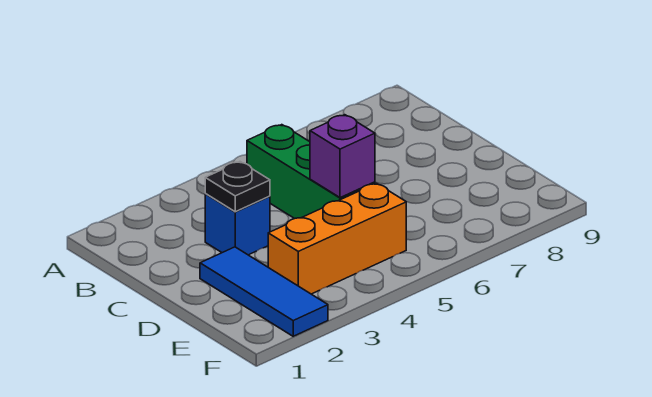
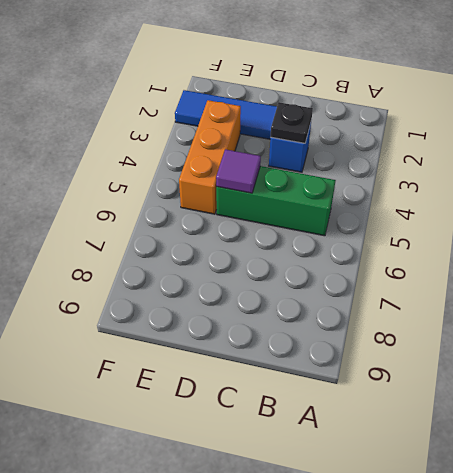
purple 1x1 brick [310,115,375,198] -> purple 1x1 tile [216,149,261,193]

